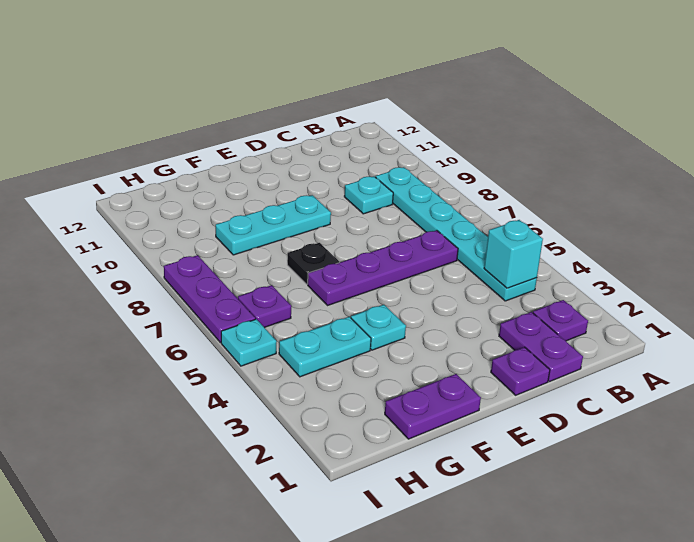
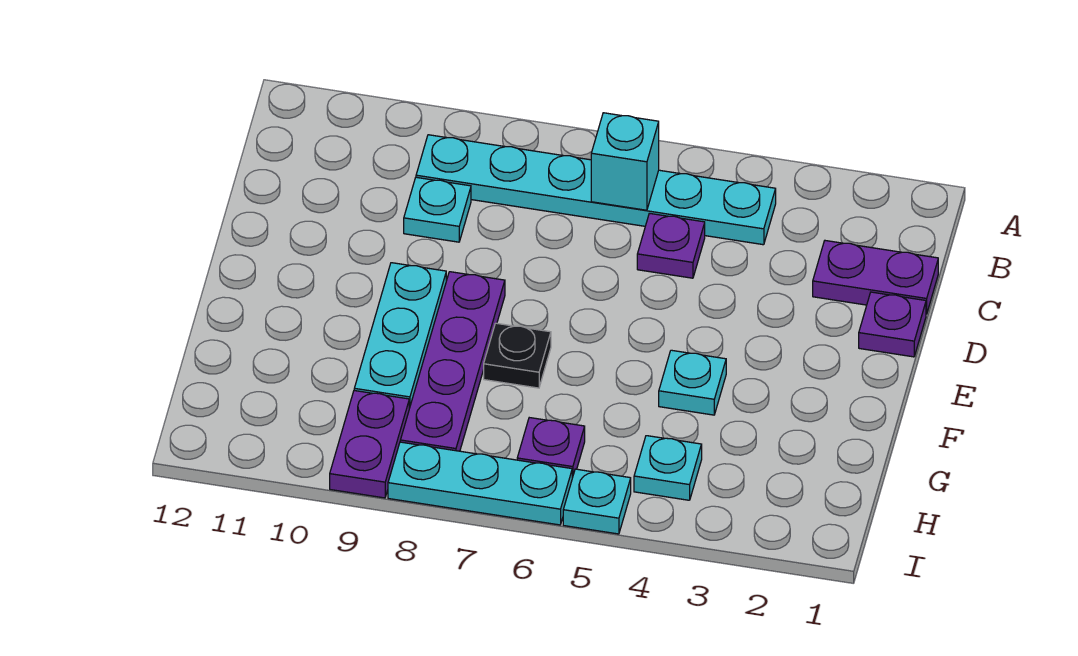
purple 1x1 plate [533,300,588,341] -> purple 1x1 plate moved to [637,213,705,278]
cyan 1x1 brick [484,220,543,288] -> cyan 1x1 brick moved to [591,113,659,210]
purple 1x4 plate [308,230,458,305] -> purple 1x4 plate moved to [400,272,505,451]
purple 1x2 plate [385,374,481,439] -> purple 1x2 plate moved to [330,391,409,498]
cyan 1x2 plate [279,317,371,377] -> cyan 1x1 plate [634,436,702,500]
purple 1x3 plate [164,255,255,343] -> cyan 1x3 plate [388,442,572,525]

